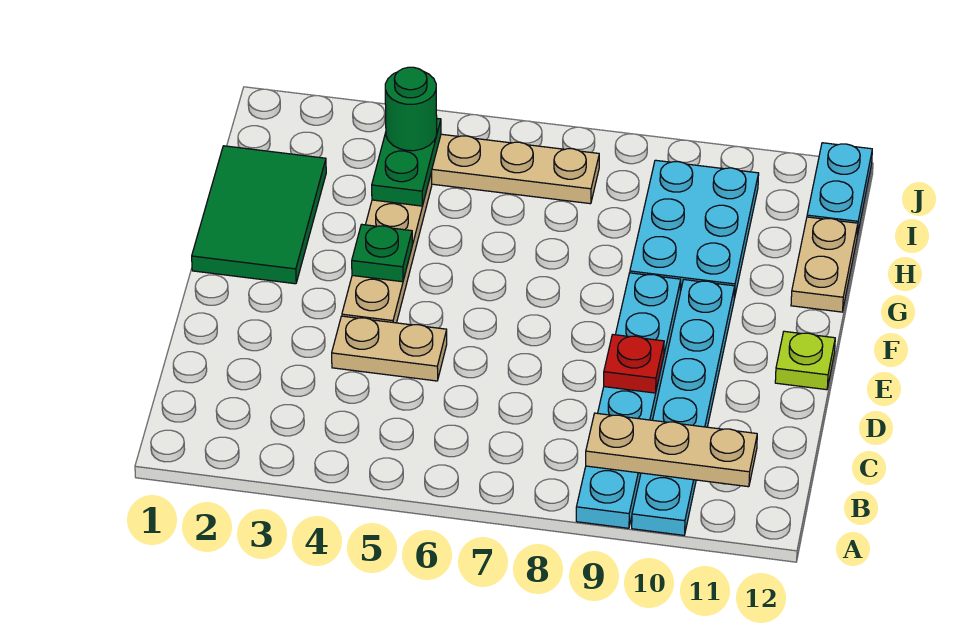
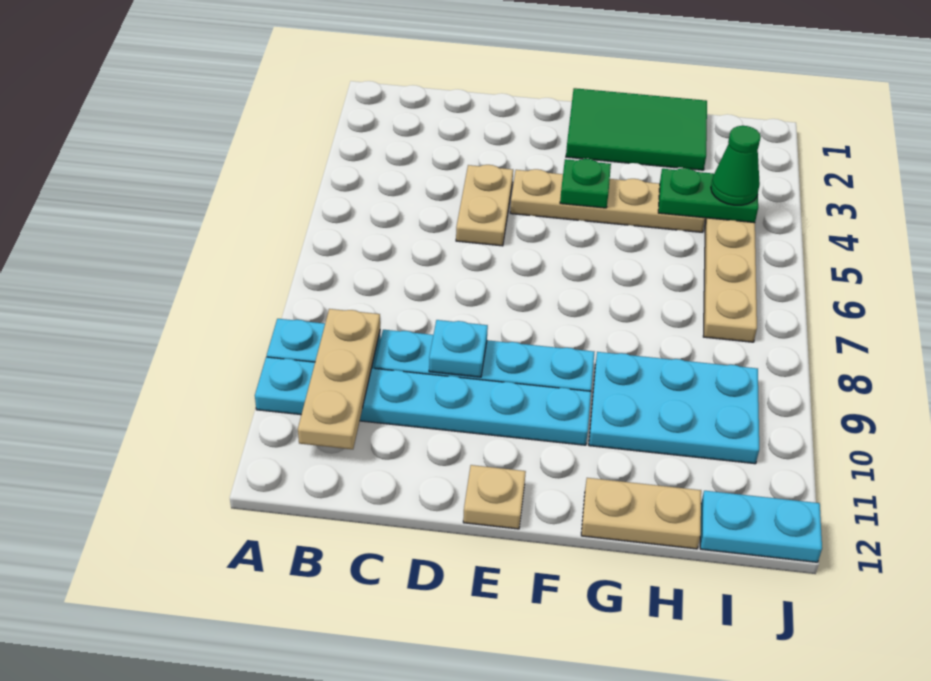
red 1x1 plate [604,335,664,393] -> cyan 1x1 plate [429,320,488,377]
lime 1x1 plate [775,331,835,390] -> tan 1x1 plate [463,465,526,529]
green 1x1 round brick [385,67,437,151] -> green 1x1 cone [711,126,761,205]

